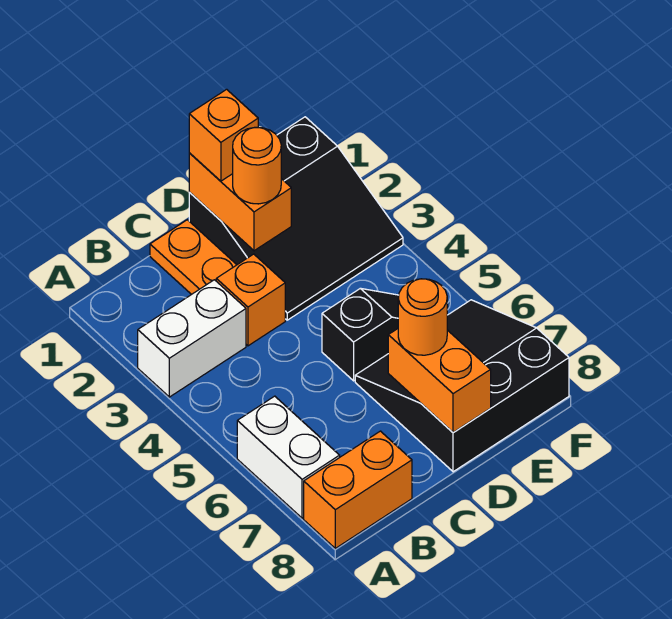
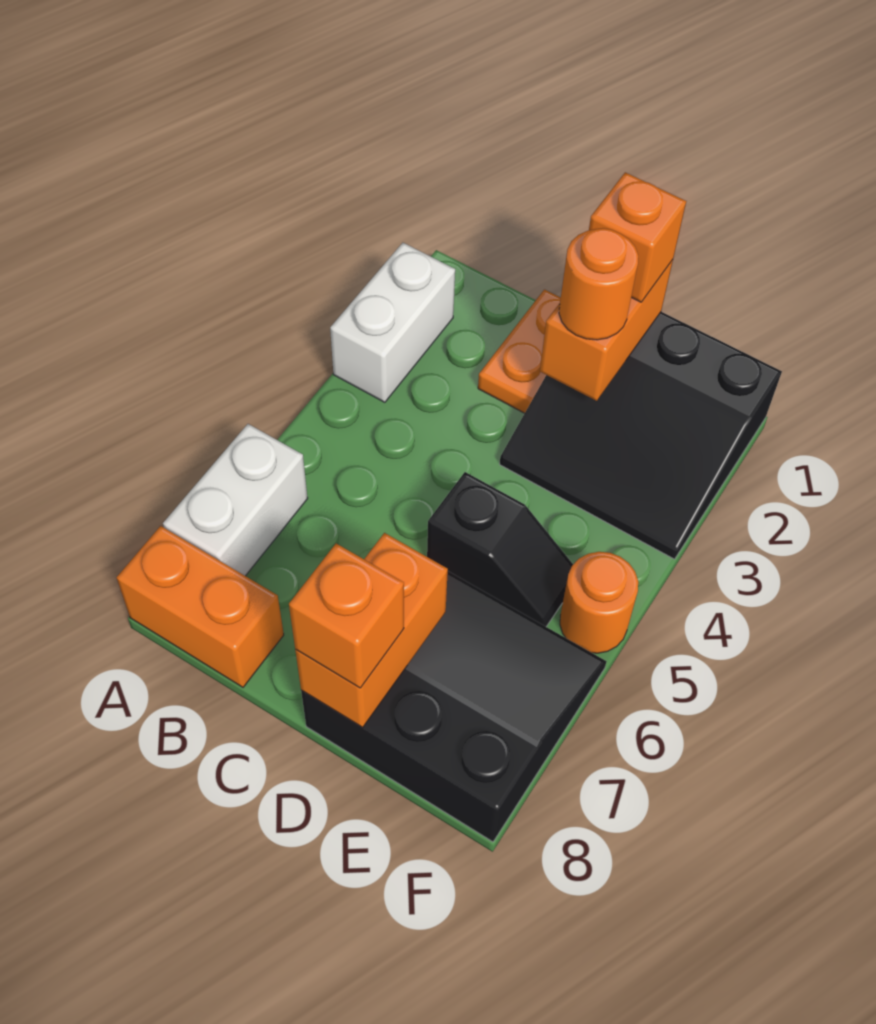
white 1x2 brick [138,280,246,397] -> white 1x2 brick turned to [330,243,455,402]
orange 1x1 brick [216,254,285,346] -> orange 1x1 brick moved to [289,544,404,688]
orange 1x1 round brick [398,279,447,355] -> orange 1x1 round brick moved to [560,552,638,653]

